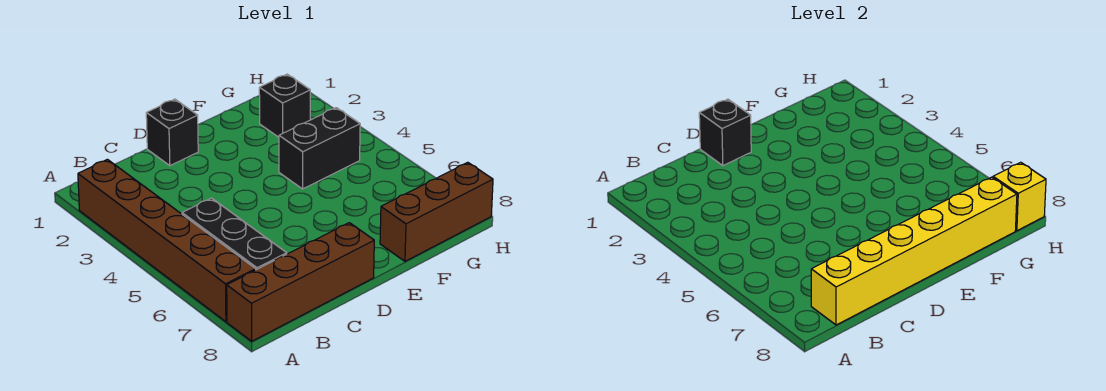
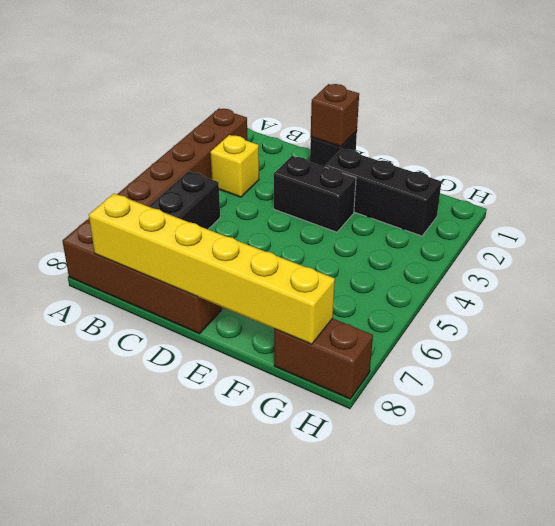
black 1x1 brick [699,99,751,166] -> brown 1x1 brick [311,84,359,147]
black 1x2 brick [279,108,360,189] -> black 1x2 brick moved to [274,156,356,232]
brown 1x3 brick [380,162,493,261] -> brown 1x2 brick [274,319,373,399]
black 1x1 brick [259,74,310,137] -> black 1x3 brick [325,149,441,236]
yellow 1x1 brick [993,162,1046,231] -> yellow 1x1 brick moved to [210,135,259,197]

